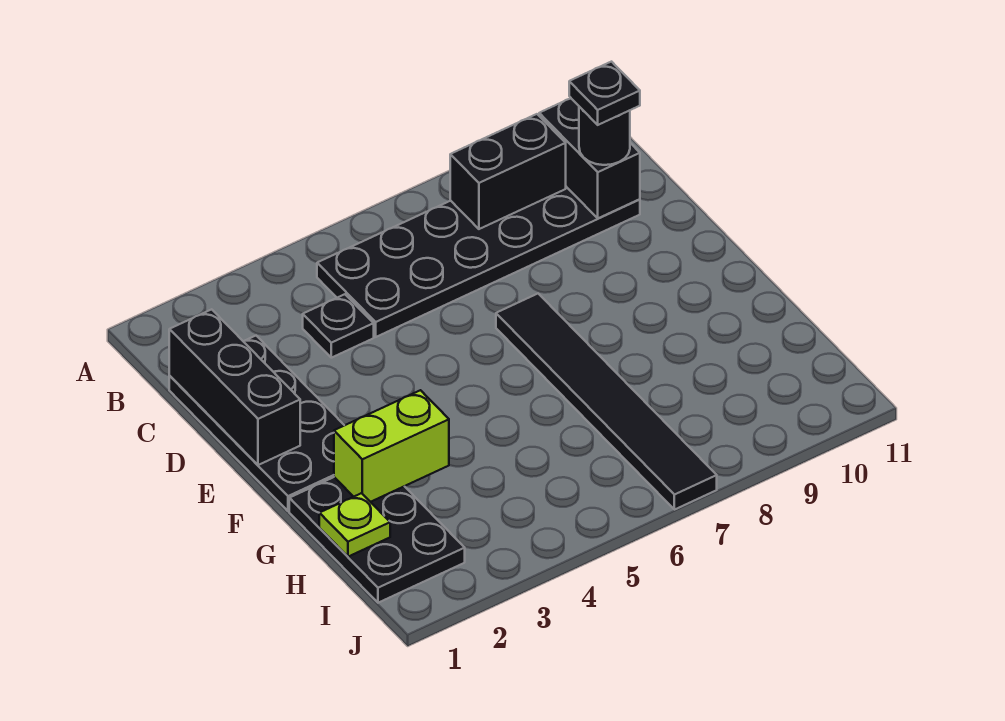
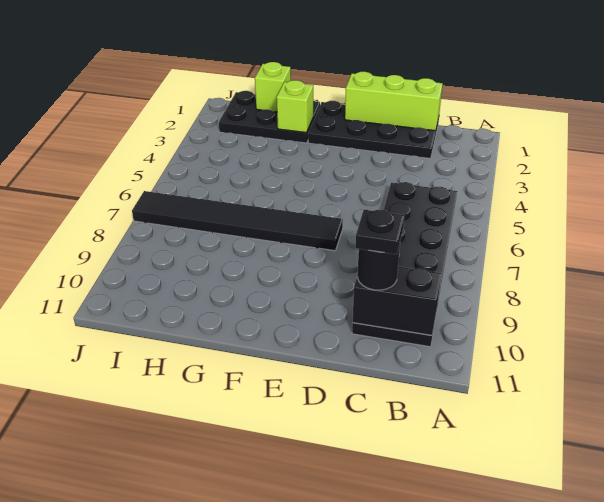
black 1x2 brick [450,114,566,229] -> none
black 1x3 brick [169,309,300,465] -> lime 1x3 brick [345,72,443,131]
black 1x1 plate [303,294,374,358] -> none
lime 1x2 brick [334,390,449,502] -> lime 1x1 brick [277,80,313,133]
lime 1x1 plate [319,493,390,557] -> lime 1x1 brick [255,62,291,112]

